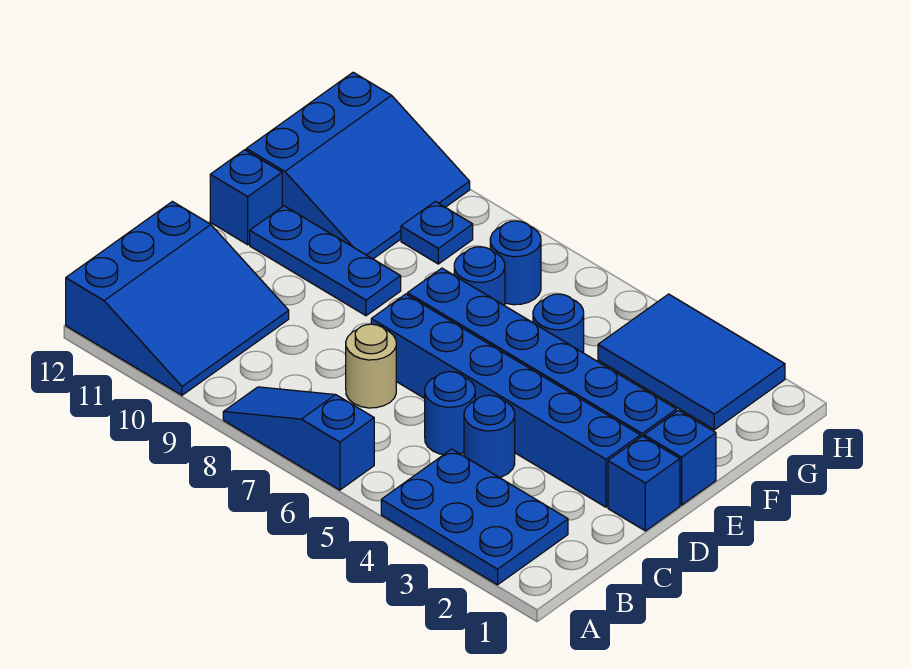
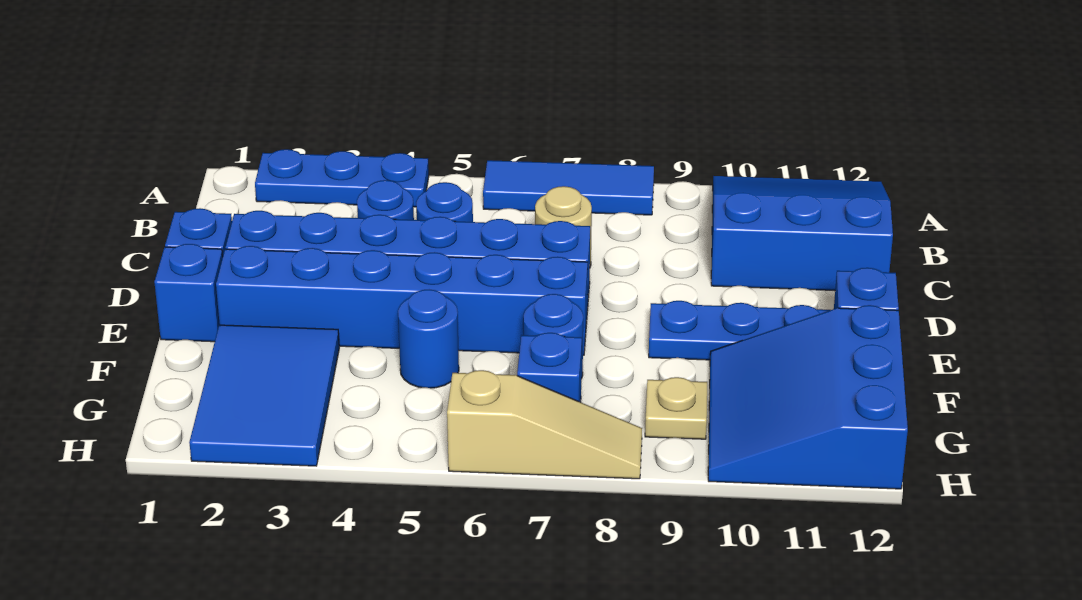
blue 2x3 plate [381,449,568,585] -> blue 1x3 plate [255,149,429,207]
blue 1x3 slope [223,387,374,490] -> blue 1x3 tile [483,160,654,215]
blue 3x3 slope [66,202,289,395] -> blue 3x3 slope turned to [711,176,893,290]
blue 2x3 tile [598,294,785,430] -> blue 2x3 tile turned to [189,325,339,466]
blue 1x1 round brick [490,221,541,305] -> blue 1x1 brick [517,333,582,402]
blue 1x1 plate [401,202,473,264] -> tan 1x1 plate [645,377,707,439]
none -> tan 1x3 slope [447,370,642,479]

